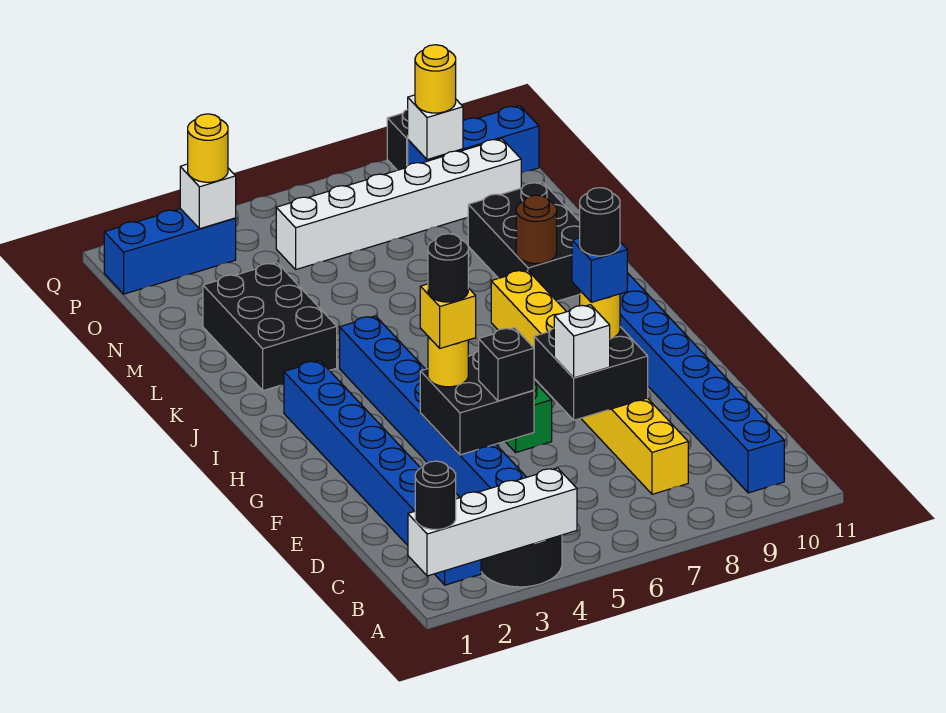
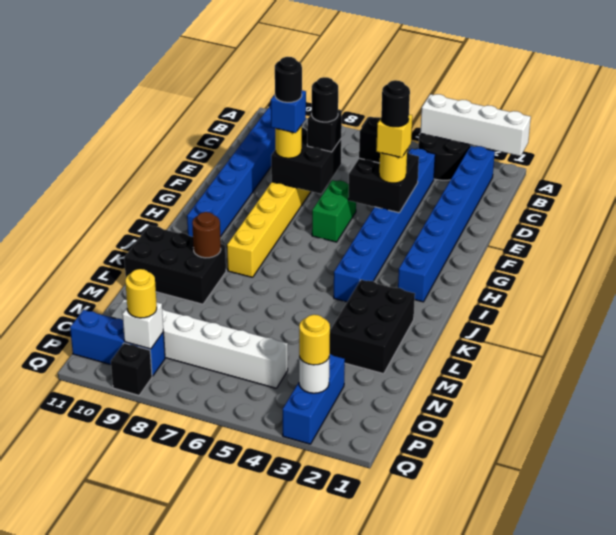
black 1x1 round brick [415,461,456,529] -> black 1x1 round brick moved to [312,77,338,122]
white 1x1 brick [554,305,610,378] -> black 1x1 brick [307,110,342,152]
black 2x3 brick [468,182,580,301] -> black 2x3 brick turned to [124,226,226,304]
blue 1x3 brick [104,209,236,294] -> blue 1x3 brick turned to [283,354,345,444]
white 1x1 brick [180,164,236,229] -> white 1x1 round brick [299,357,329,393]

